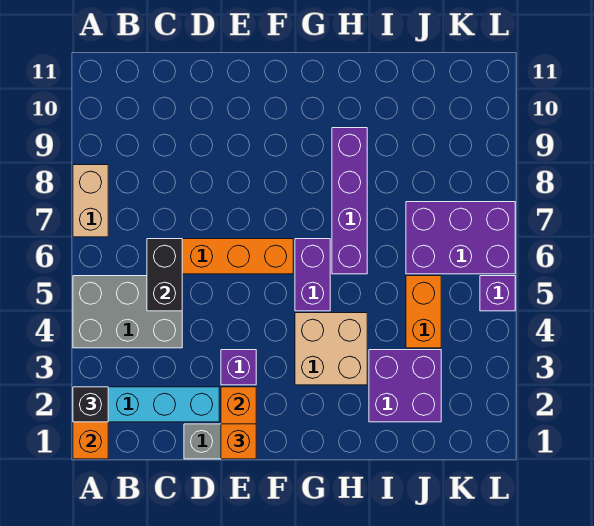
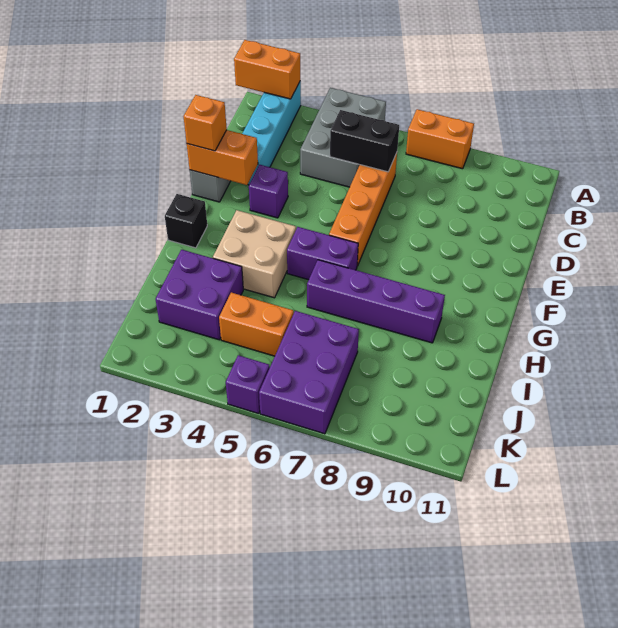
black 1x1 brick [73,387,108,422] -> black 1x1 brick moved to [165,194,207,248]
tan 1x2 brick [73,165,108,237] -> orange 1x2 brick [406,109,474,169]

